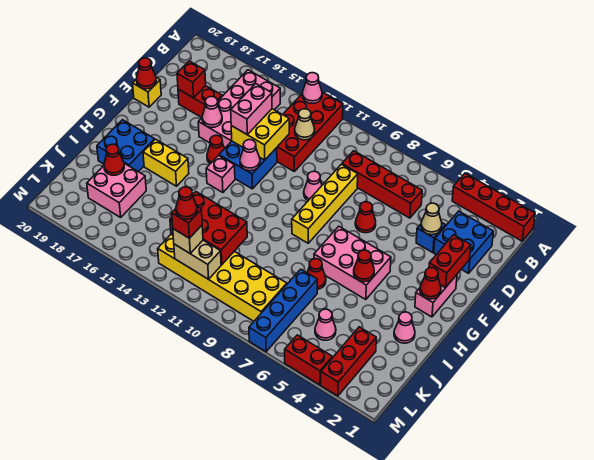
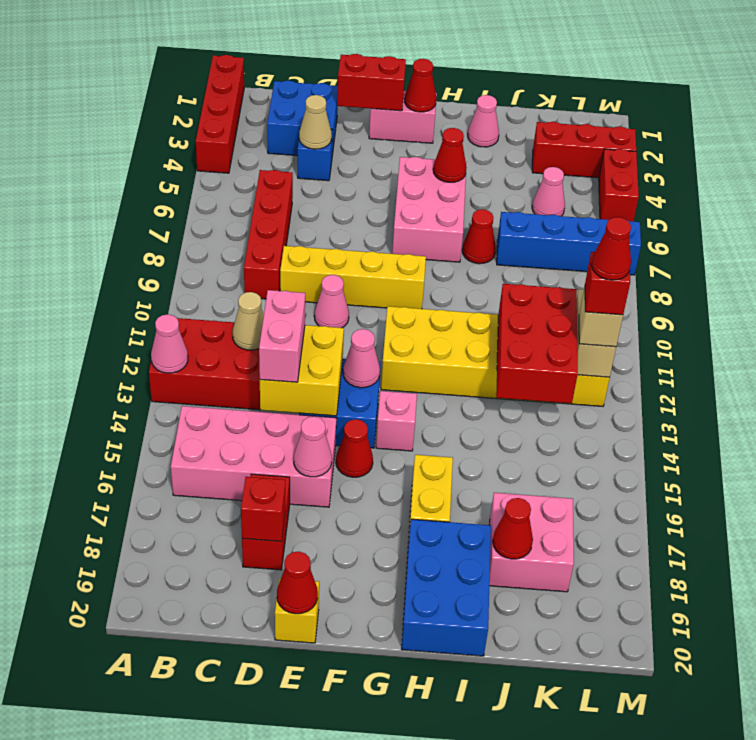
pink 1x2 brick [231,84,272,135] -> pink 1x2 brick turned to [259,290,305,382]
red 1x1 cone [355,202,376,233] -> none
blue 2x2 brick [97,120,155,172] -> blue 2x3 brick [402,519,491,656]
yellow 2x6 brick [158,234,287,321] -> yellow 2x6 brick turned to [381,306,610,406]

